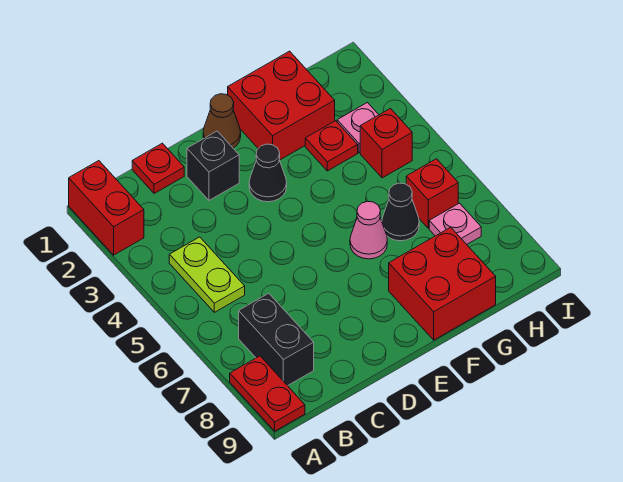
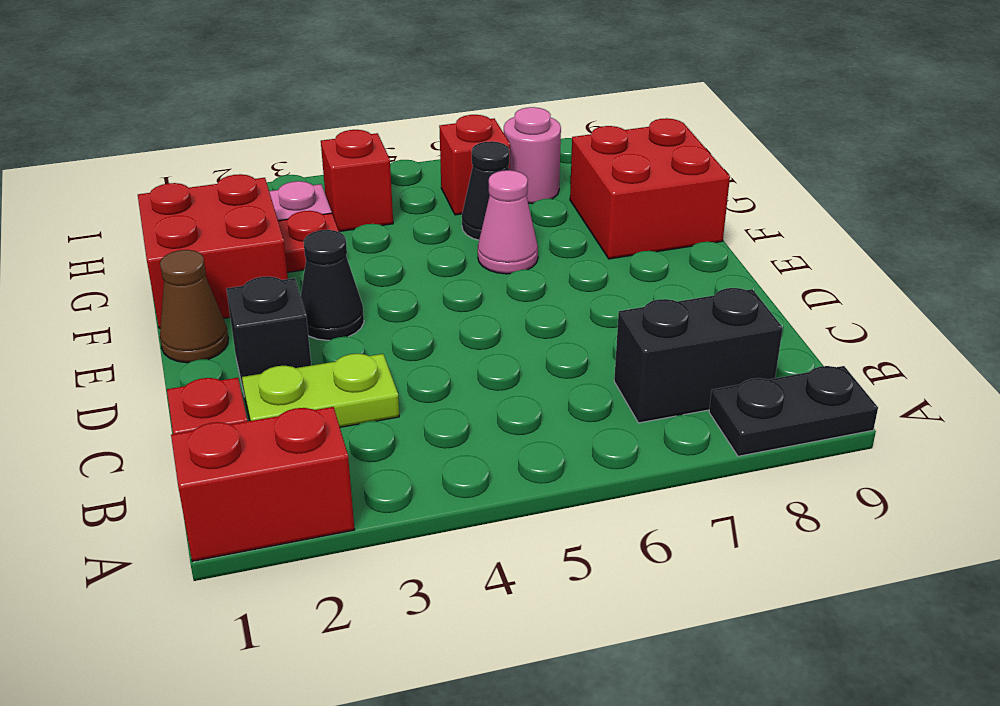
red 1x2 plate [230,356,305,431] -> black 1x2 plate [709,366,878,456]
lime 1x2 plate [169,237,245,312] -> lime 1x2 plate moved to [242,354,399,427]
pink 1x1 plate [429,203,481,244] -> pink 1x1 round brick [504,107,561,203]

